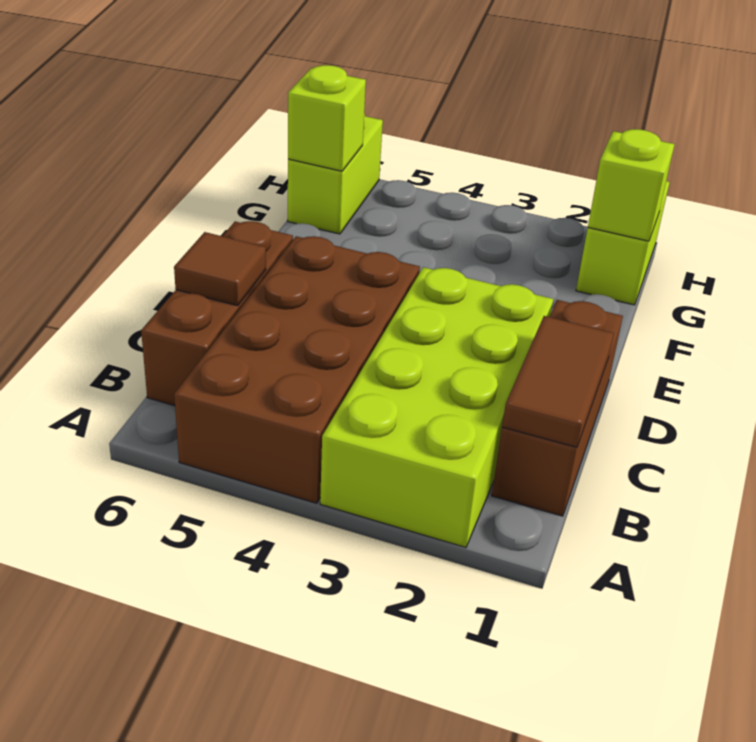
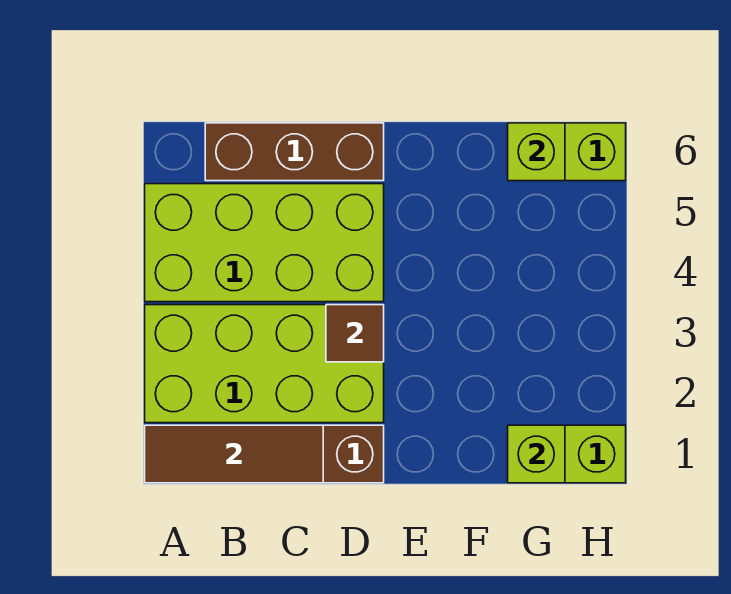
brown 2x4 brick [174,236,420,503] -> lime 2x4 brick [145,184,384,302]
brown 1x2 tile [502,316,614,447] -> brown 1x3 tile [145,425,323,483]
brown 1x1 tile [174,232,266,306] -> brown 1x1 tile moved to [326,305,384,362]

